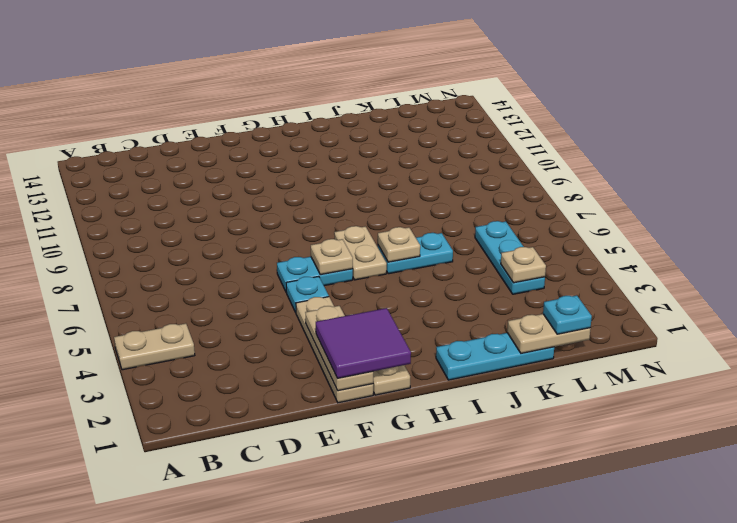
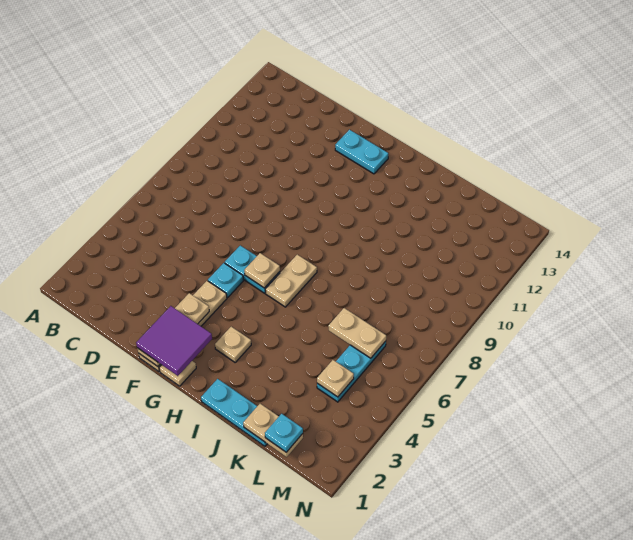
tan 1x2 plate [114,323,195,370] -> tan 1x2 plate moved to [328,308,386,358]
cyan 1x2 plate [378,233,453,274] -> cyan 1x2 plate moved to [335,130,388,174]
tan 1x1 plate [378,227,420,262] -> tan 1x1 plate moved to [215,327,251,362]

